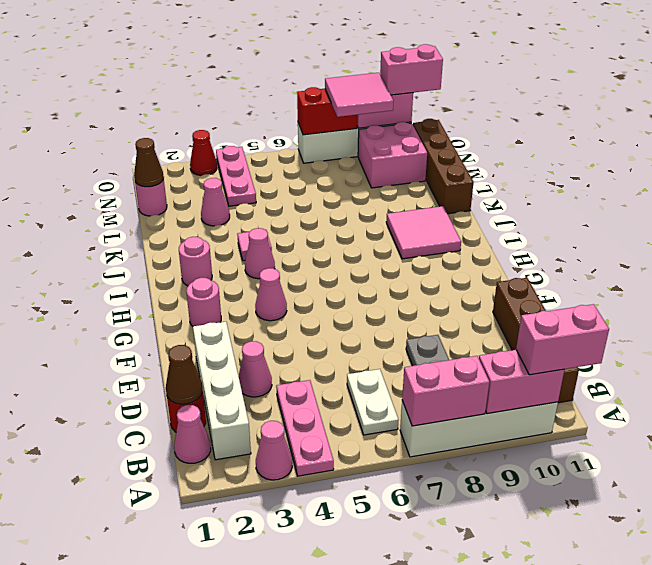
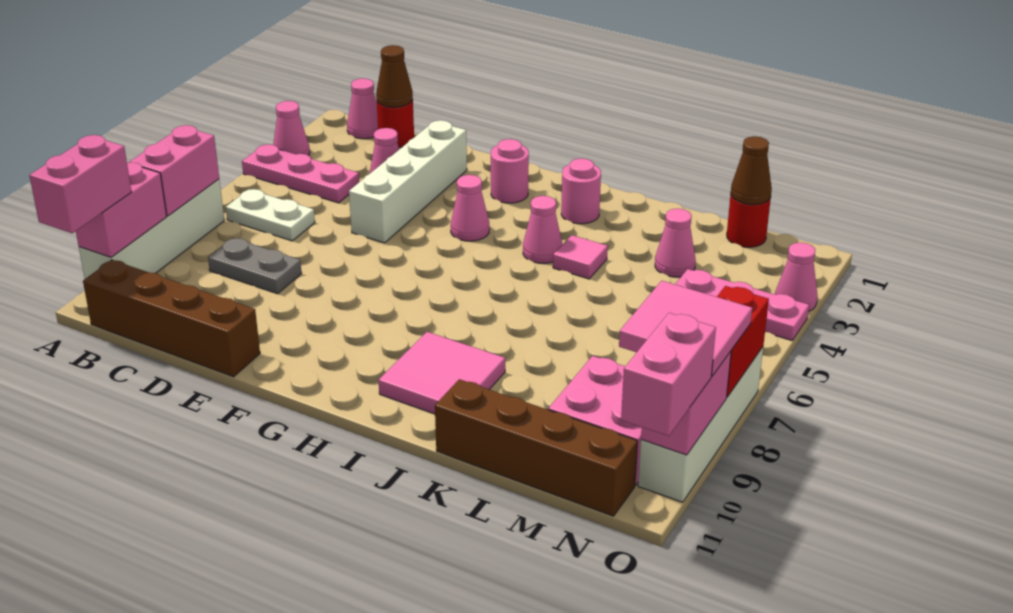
white 1x4 brick [193,322,251,460] -> white 1x4 brick turned to [349,120,467,243]
pink 1x1 round brick [135,178,167,216] -> red 1x1 round brick [727,194,771,247]
red 1x1 cone [190,130,217,176] -> pink 1x1 cone [775,242,818,311]

